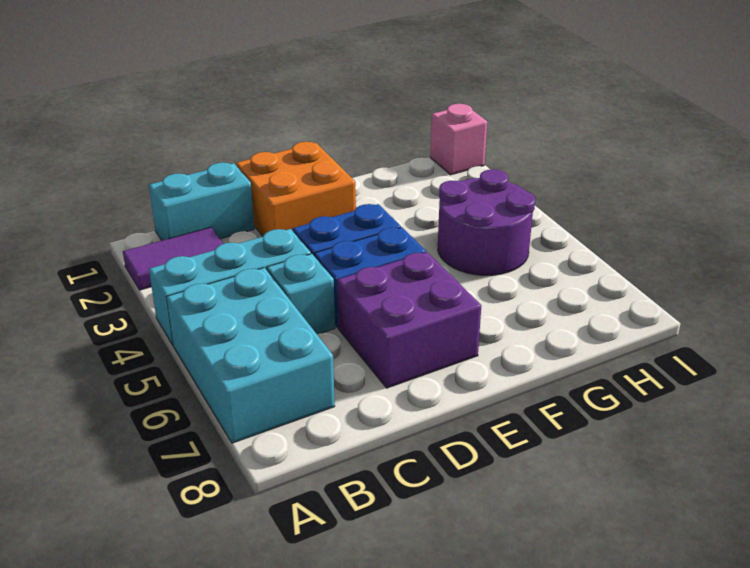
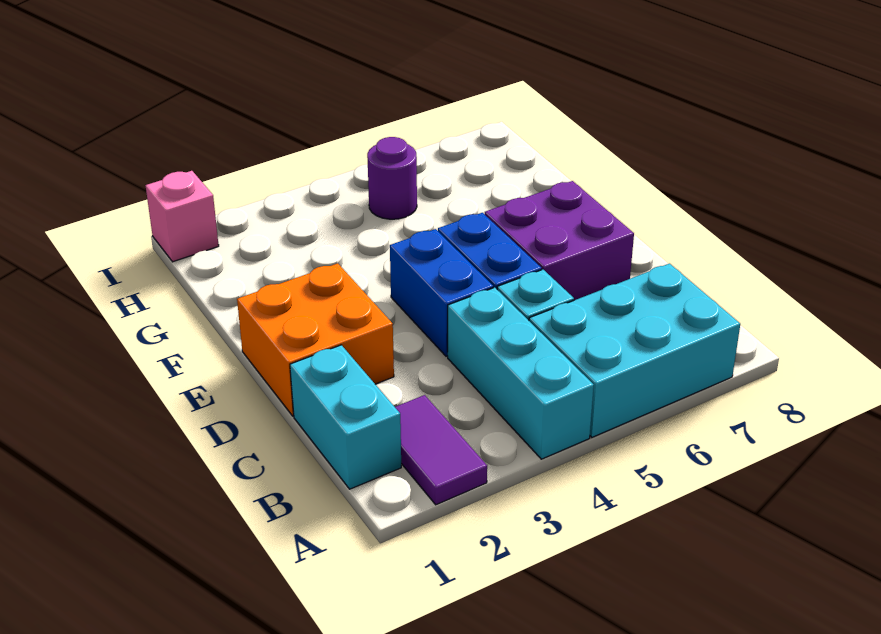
purple 2x2 round brick [438,169,535,275] -> purple 1x1 round brick [367,137,417,219]

